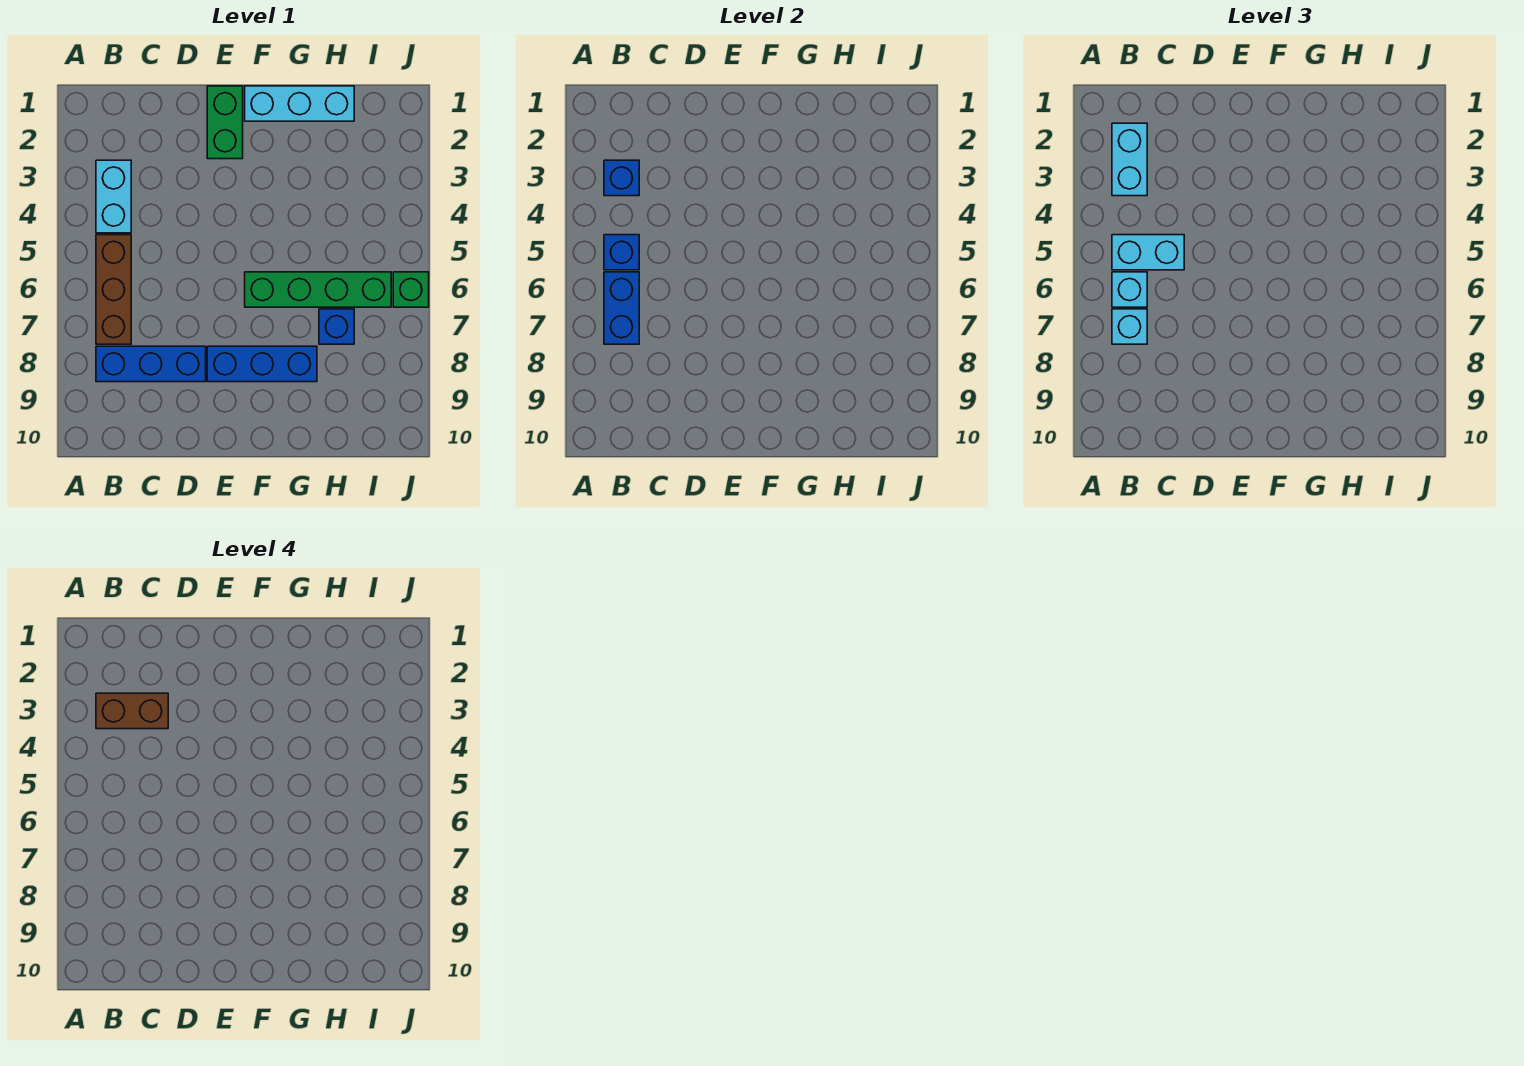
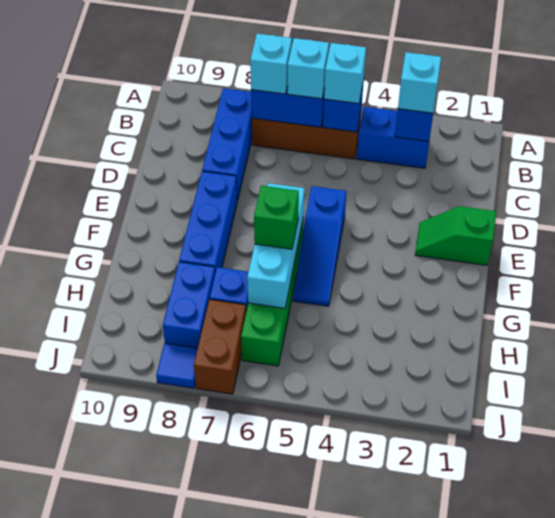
cyan 1x2 brick [1112,123,1147,196] -> cyan 1x1 brick [398,52,441,113]
cyan 1x2 brick [96,160,131,233] -> blue 1x2 brick [357,107,429,168]
brown 1x2 brick [96,693,168,729] -> brown 1x2 brick moved to [194,299,246,394]
cyan 1x2 brick [1112,235,1184,270] -> cyan 1x1 brick [324,43,366,104]
green 1x2 brick [207,86,243,159] -> green 1x2 slope [415,206,496,265]
none -> blue 1x3 slope [293,186,346,306]
cyan 1x3 brick [245,86,354,121] -> cyan 1x3 brick moved to [247,183,304,308]
none -> blue 1x2 brick [163,262,215,348]
green 1x1 brick [393,272,429,307] -> green 1x1 brick moved to [254,186,299,249]
none -> blue 1x1 tile [156,343,198,388]

